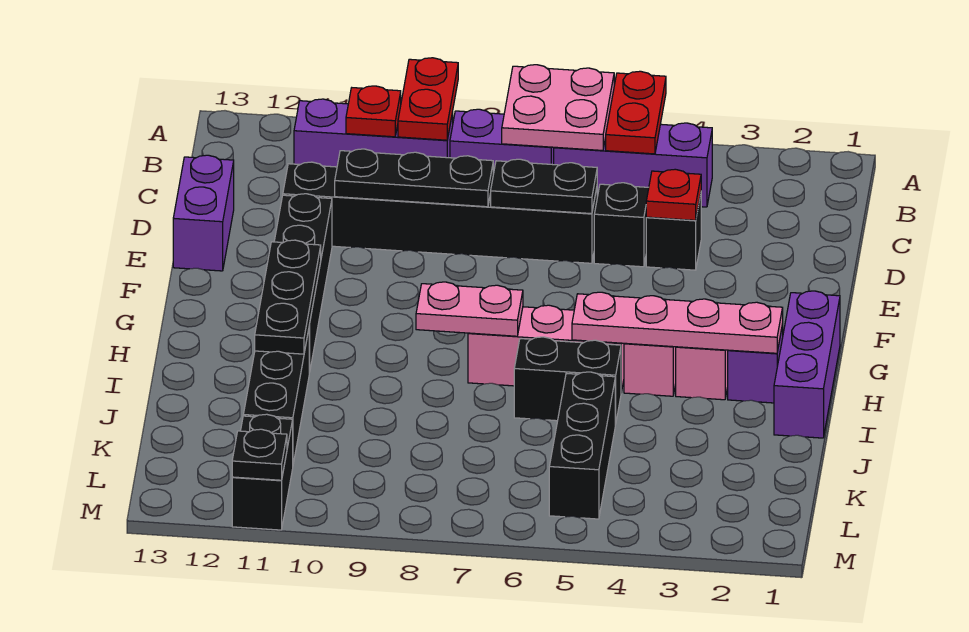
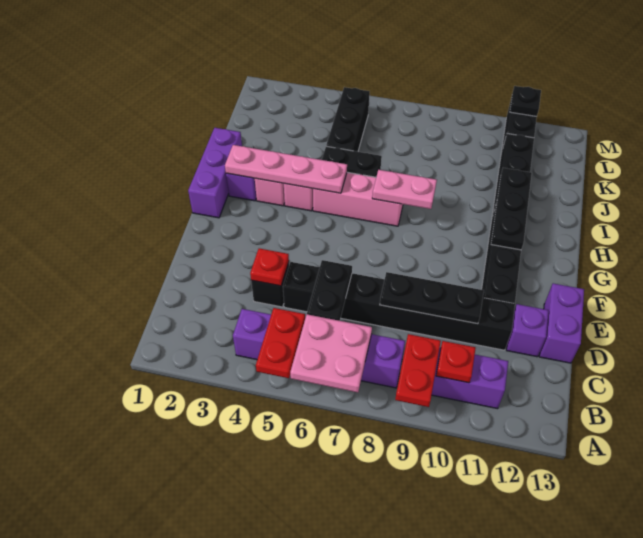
black 1x2 plate [491,159,597,214] -> black 1x2 plate turned to [307,260,352,321]
none -> purple 1x1 brick [507,304,549,357]

